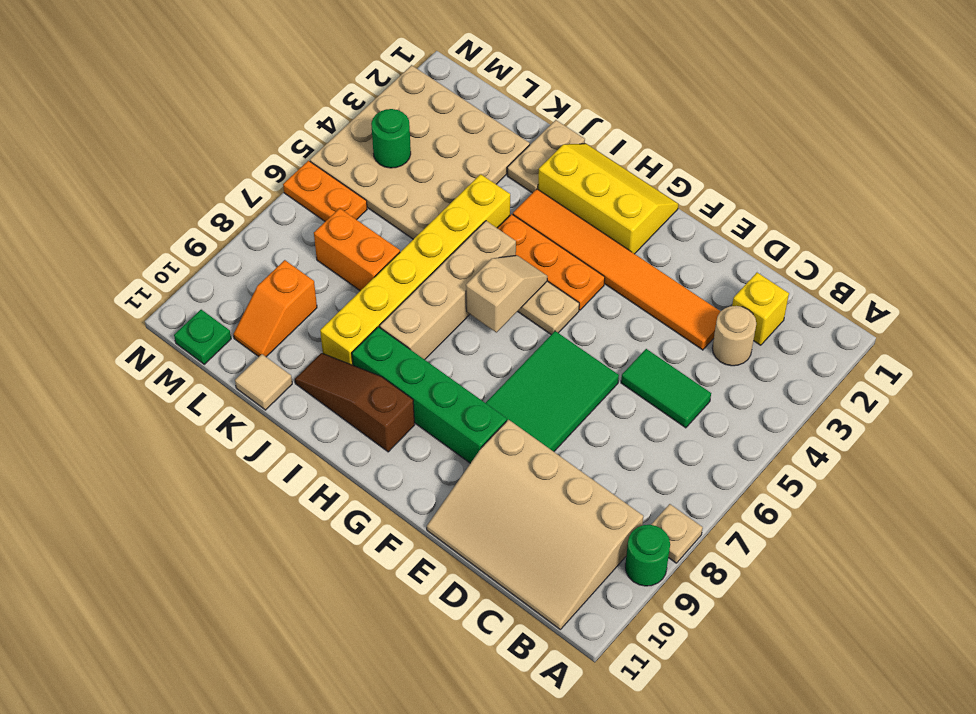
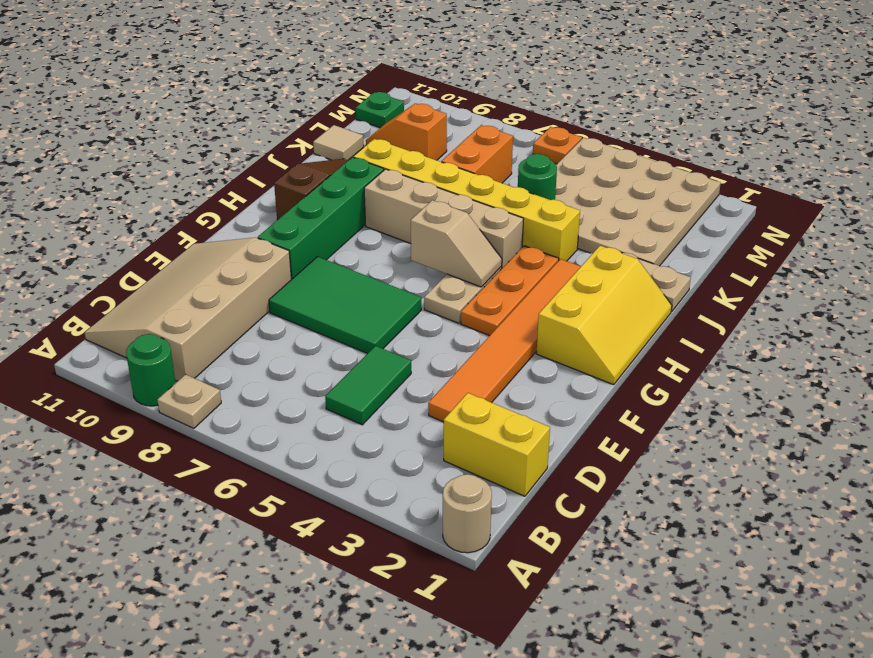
yellow 1x1 brick [732,273,789,345] -> yellow 1x2 brick [444,393,550,496]
tan 1x1 round brick [712,306,756,366] -> tan 1x1 round brick moved to [443,474,492,553]
green 1x1 round brick [371,109,411,168] -> green 1x1 round brick moved to [518,154,557,200]
orange 1x2 plate [283,161,367,221] -> orange 1x1 plate [533,127,582,164]

